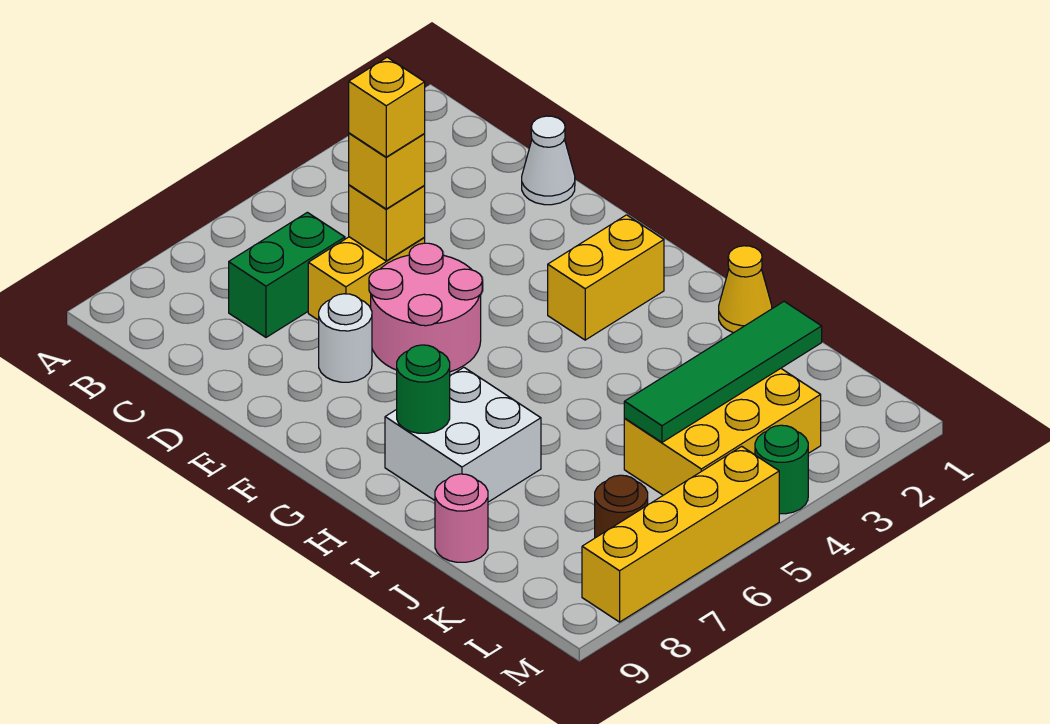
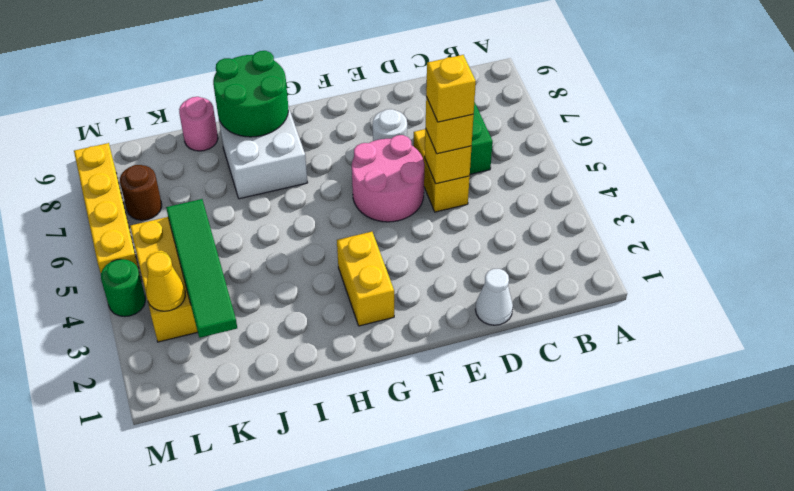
green 1x1 round brick [397,345,450,433] -> green 2x2 round brick [213,51,288,137]
yellow 1x1 cone [719,246,772,333] -> yellow 1x1 cone moved to [146,252,185,311]

